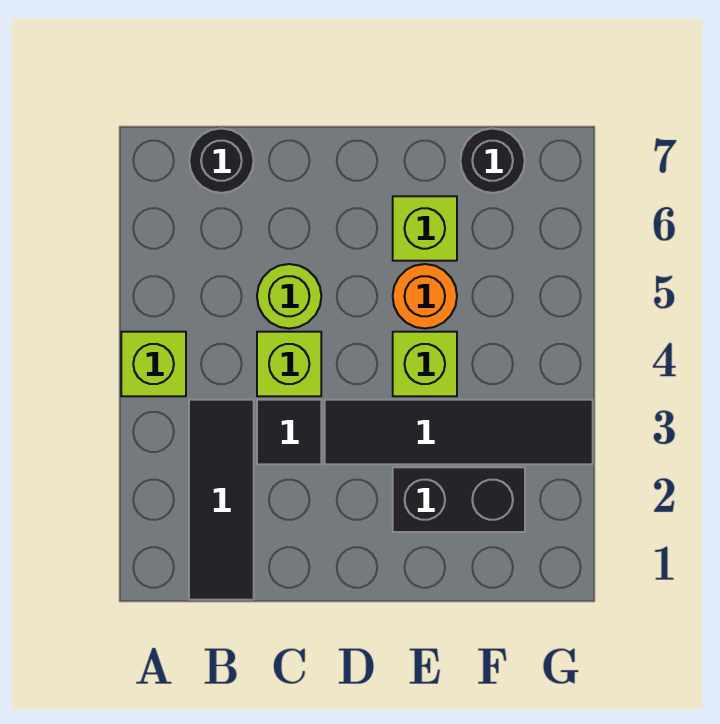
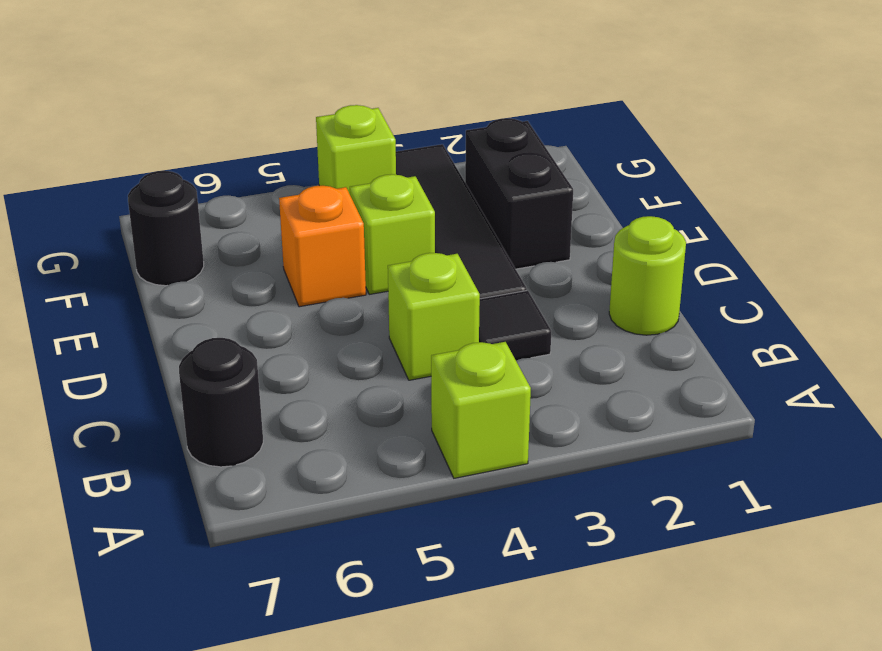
black 1x3 tile [189,400,254,600] -> none
lime 1x1 round brick [257,264,321,329] -> lime 1x1 round brick moved to [609,216,686,335]
orange 1x1 round brick [393,264,457,329] -> orange 1x1 brick [279,186,366,307]
lime 1x1 brick [393,196,457,261] -> lime 1x1 brick moved to [316,105,396,194]

